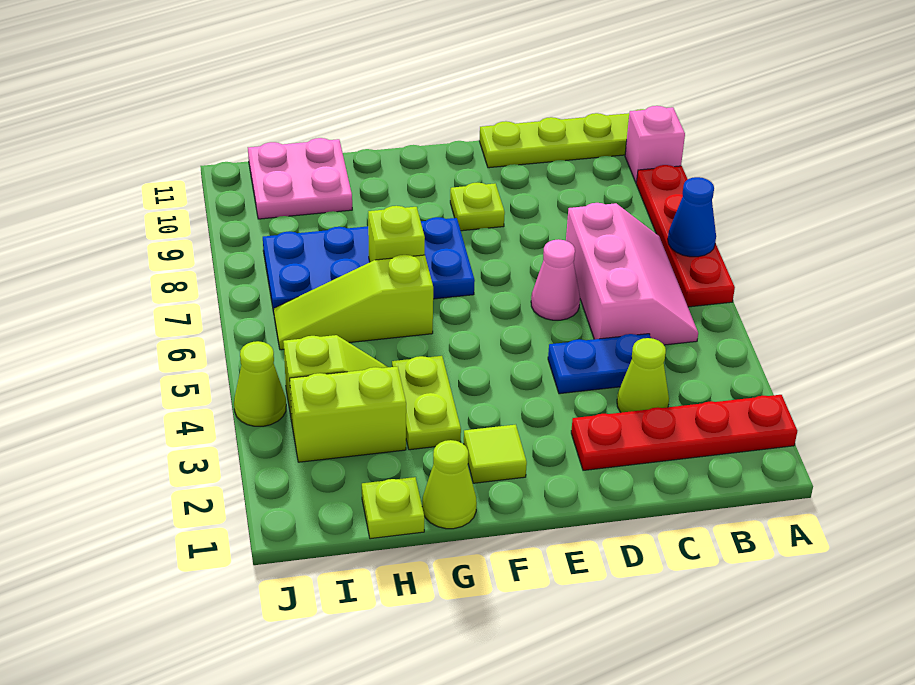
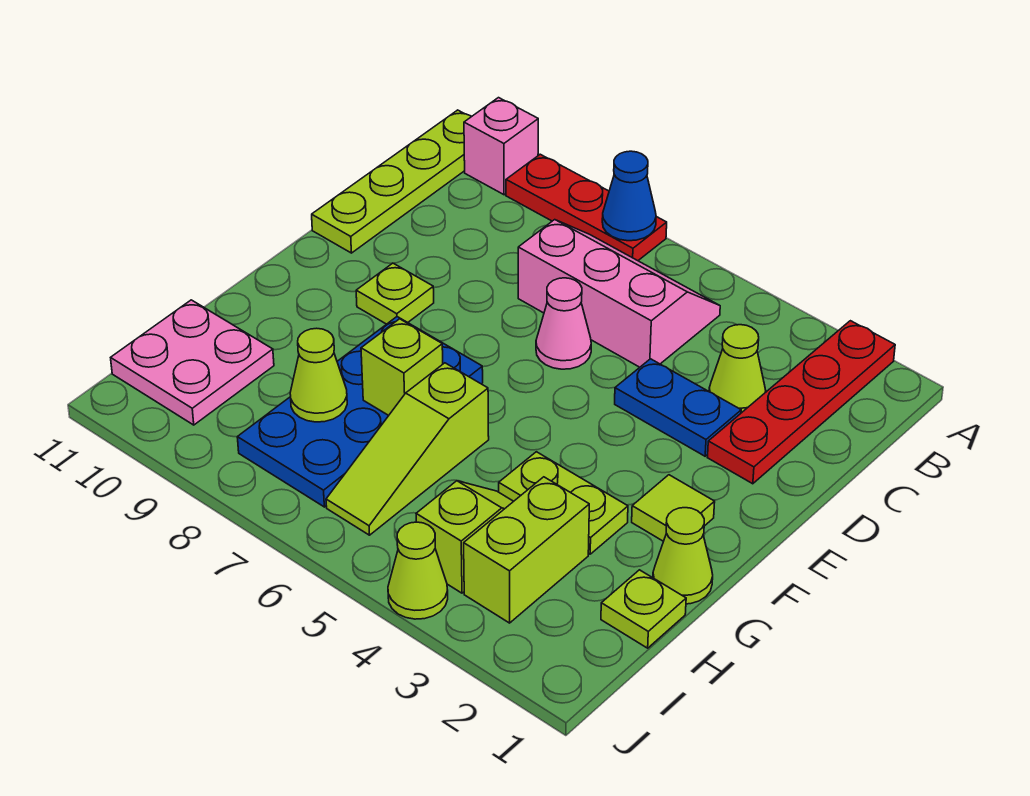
red 1x4 plate [636,165,735,307] -> red 1x3 plate [506,154,667,261]
blue 1x2 plate [548,334,651,394] -> blue 1x2 plate turned to [615,359,741,456]
none -> lime 1x1 cone [290,328,347,422]

